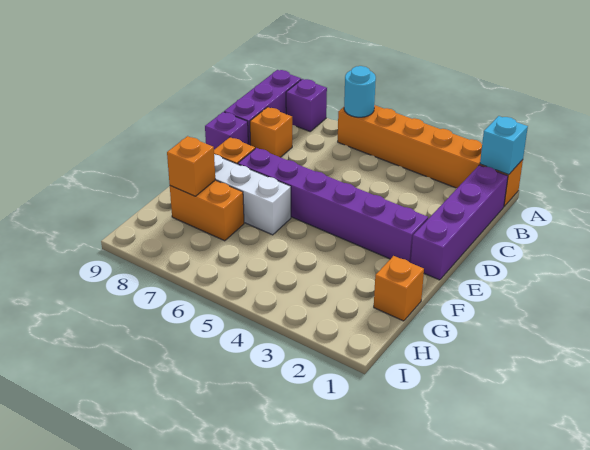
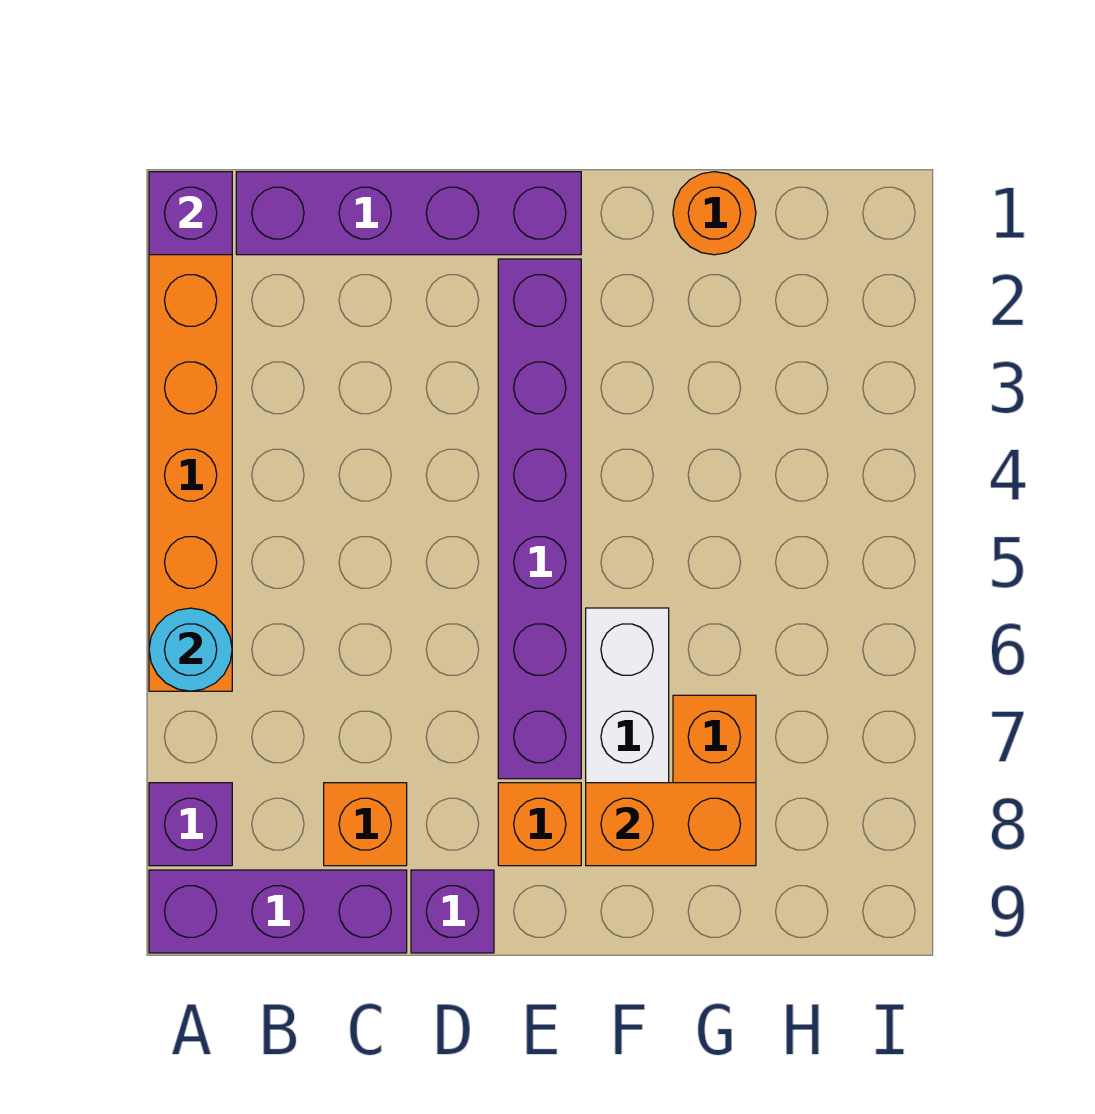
cyan 1x1 brick [480,116,528,175] -> purple 1x1 brick [149,172,232,255]
orange 1x1 brick [374,256,424,321] -> orange 1x1 round brick [673,172,756,255]
orange 1x1 brick [167,136,215,196] -> orange 1x2 brick [586,783,756,866]

